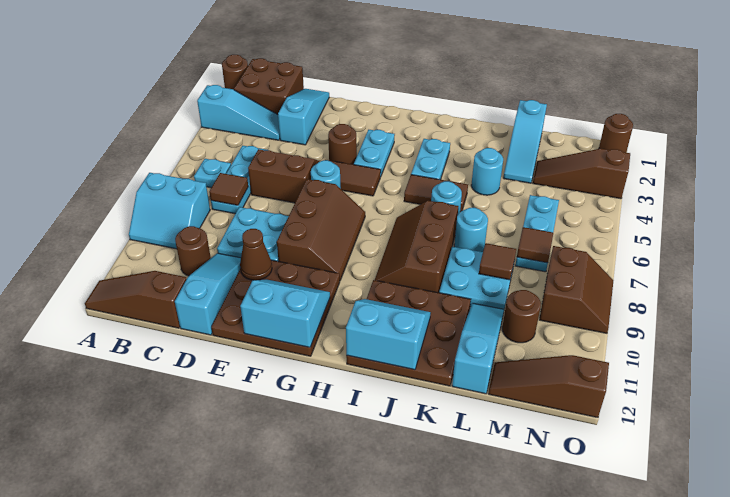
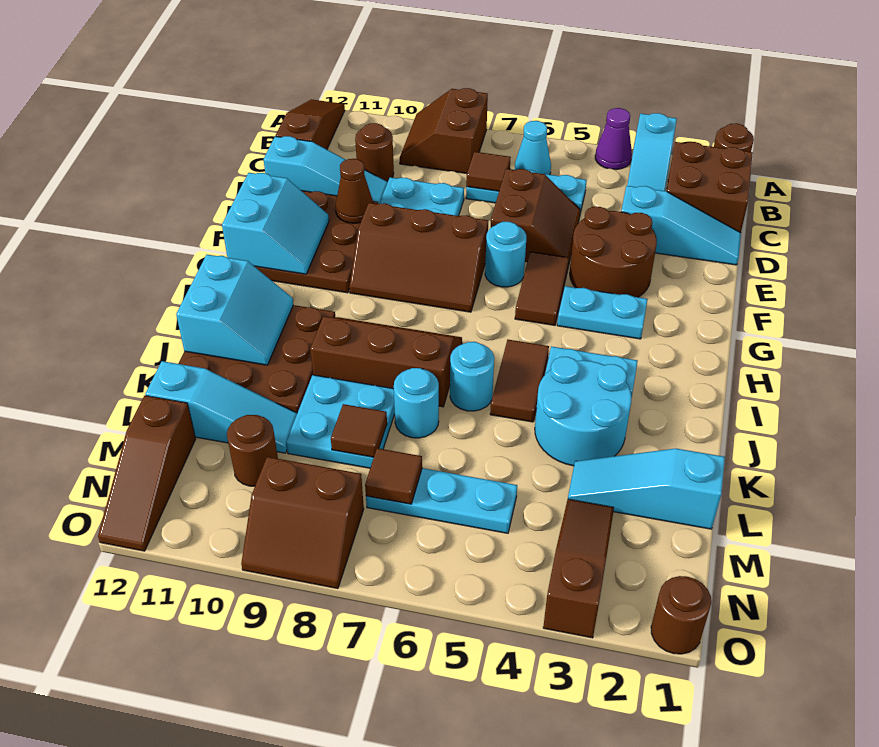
none -> purple 1x1 cone [595,108,632,170]
cyan 2x2 slope [129,173,210,249] -> brown 2x2 slope [400,88,488,174]
cyan 1x1 plate [194,159,231,188] -> cyan 1x1 cone [515,121,551,175]
brown 1x1 round brick [328,124,357,165] -> brown 2x2 round brick [570,207,657,297]
cyan 1x1 round brick [471,148,503,195] -> cyan 2x2 round brick [535,357,632,466]
brown 1x3 slope [488,355,609,418] -> brown 1x3 slope turned to [98,396,196,551]

